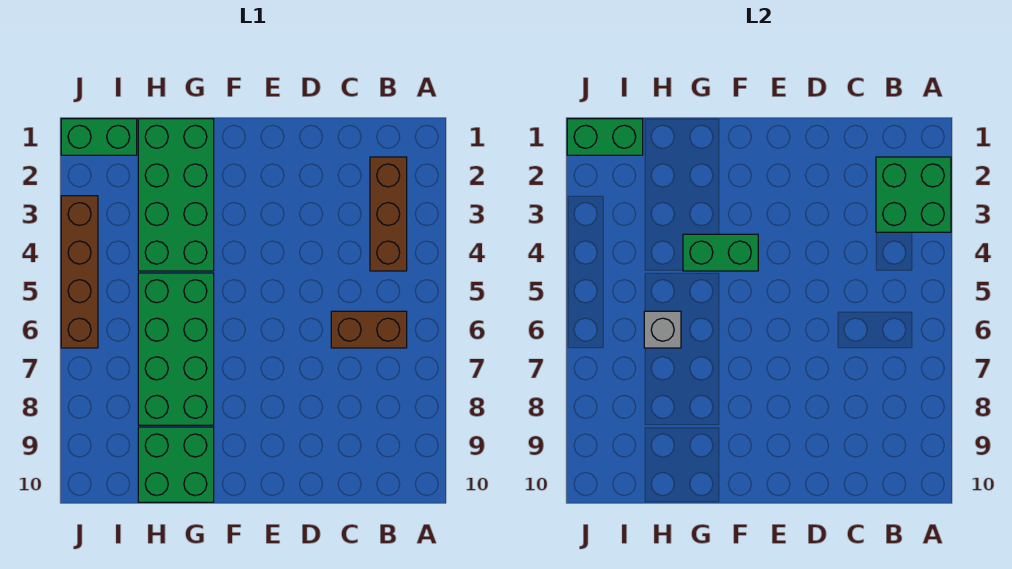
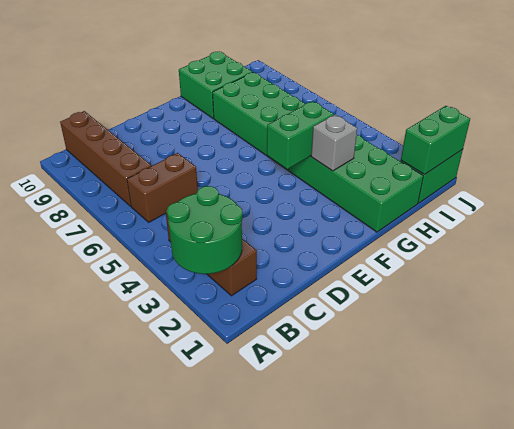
green 2x2 brick [876,157,951,232] -> green 2x2 round brick [167,186,243,274]
grey 1x1 brick [644,311,681,348] -> grey 1x1 brick moved to [311,115,357,171]
brown 1x4 brick [61,196,98,348] -> brown 1x4 brick moved to [60,111,151,206]

